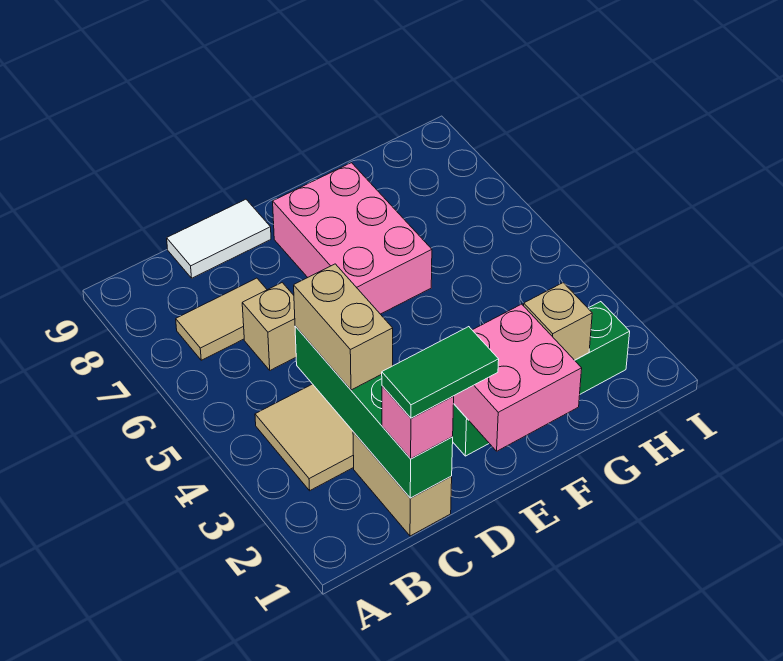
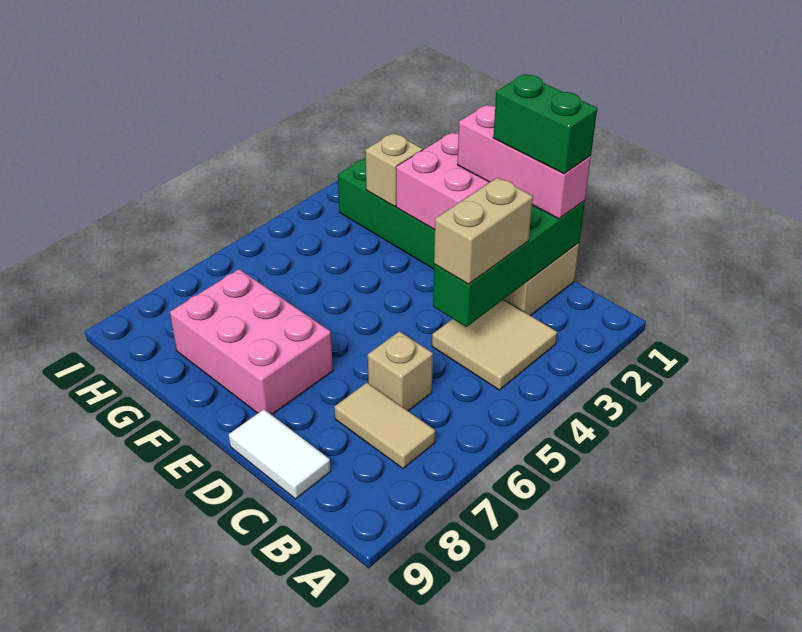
pink 1x1 brick [382,386,454,459] -> pink 1x3 brick [457,105,591,219]
green 1x2 tile [382,327,499,418] -> green 1x2 brick [493,74,597,174]
pink 2x3 brick [273,163,432,314] -> pink 2x3 brick turned to [170,269,333,415]

